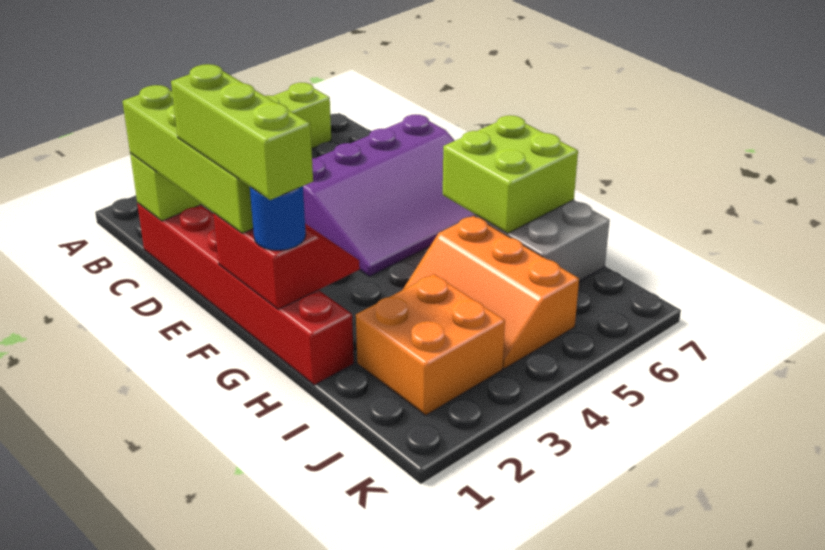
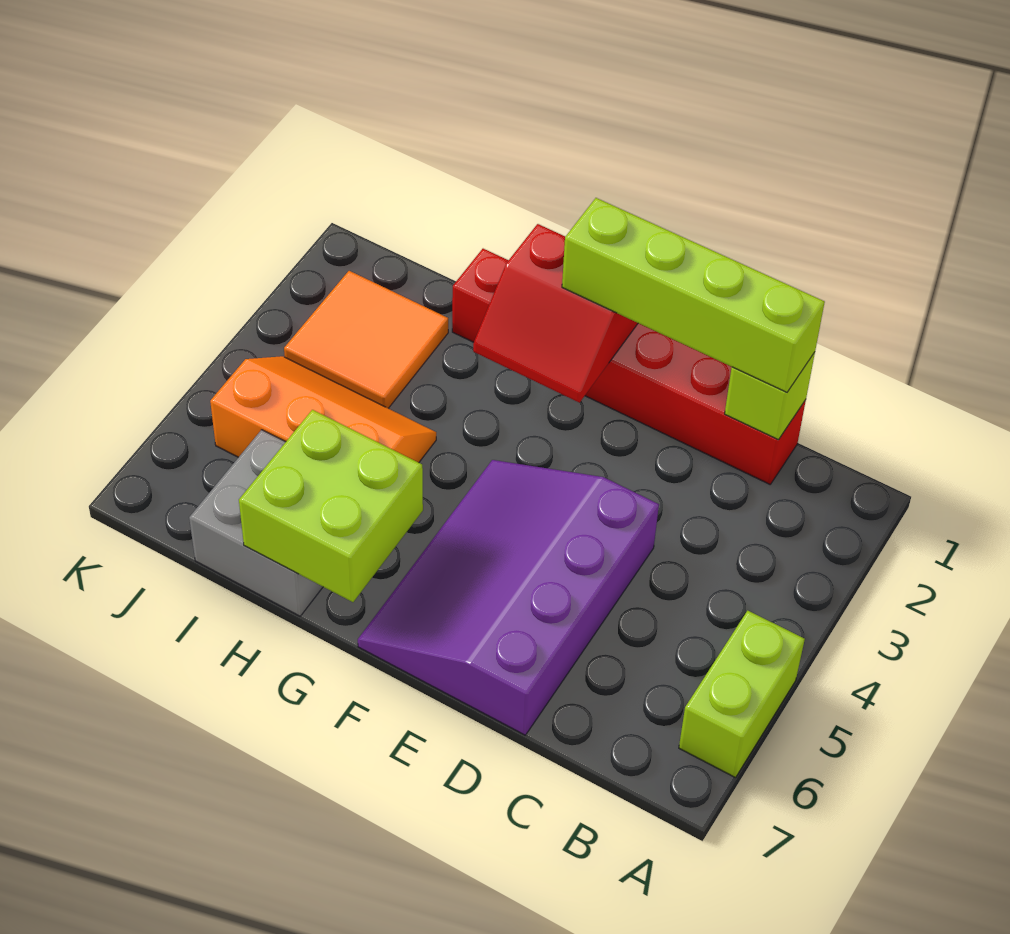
lime 1x3 brick [171,64,313,200] -> none
blue 1x1 round brick [250,186,306,250] -> none
orange 2x2 brick [356,274,505,415] -> orange 2x2 tile [284,271,448,408]

